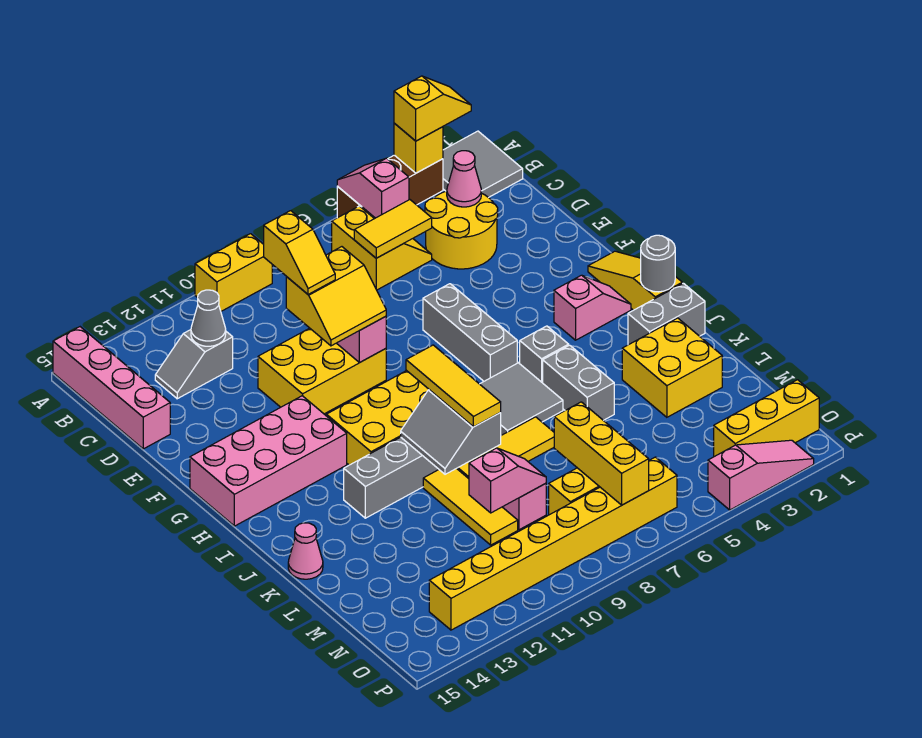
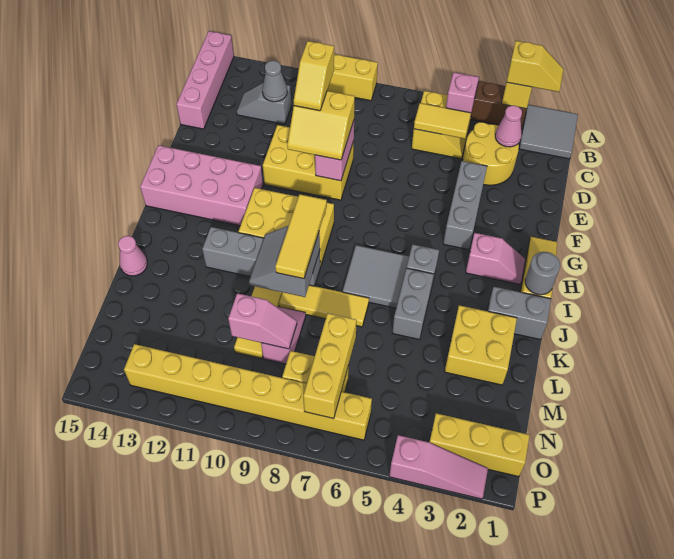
grey 1x3 brick [423,284,517,381] -> grey 1x3 brick moved to [443,161,487,250]

